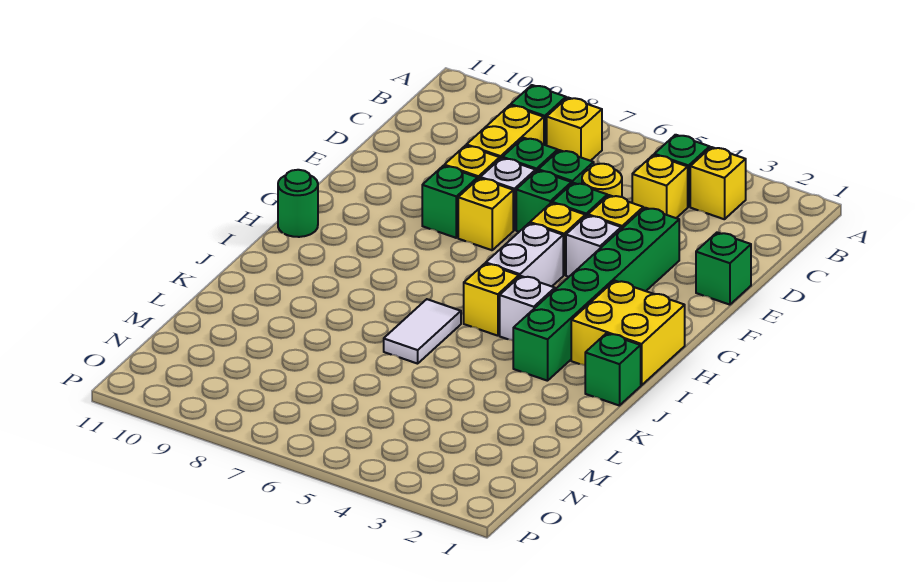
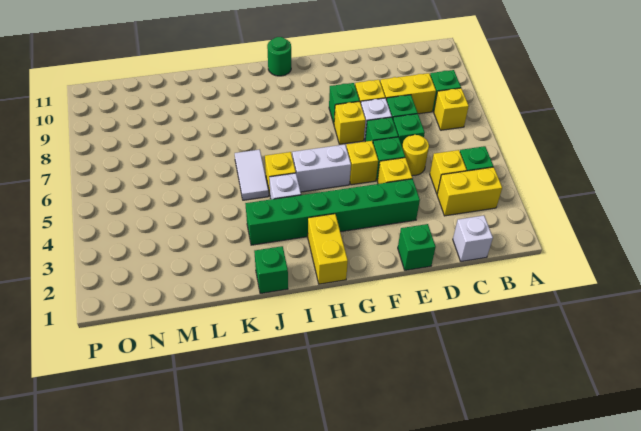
yellow 1x1 brick [690,147,746,219] -> yellow 1x2 brick [437,167,502,216]
white 1x1 brick [566,215,621,277] -> white 1x1 brick moved to [453,216,493,261]
yellow 2x2 brick [571,281,685,385] -> yellow 1x2 brick [308,214,348,284]
white 1x2 tile [384,299,461,364] -> white 1x2 tile turned to [235,150,269,200]

